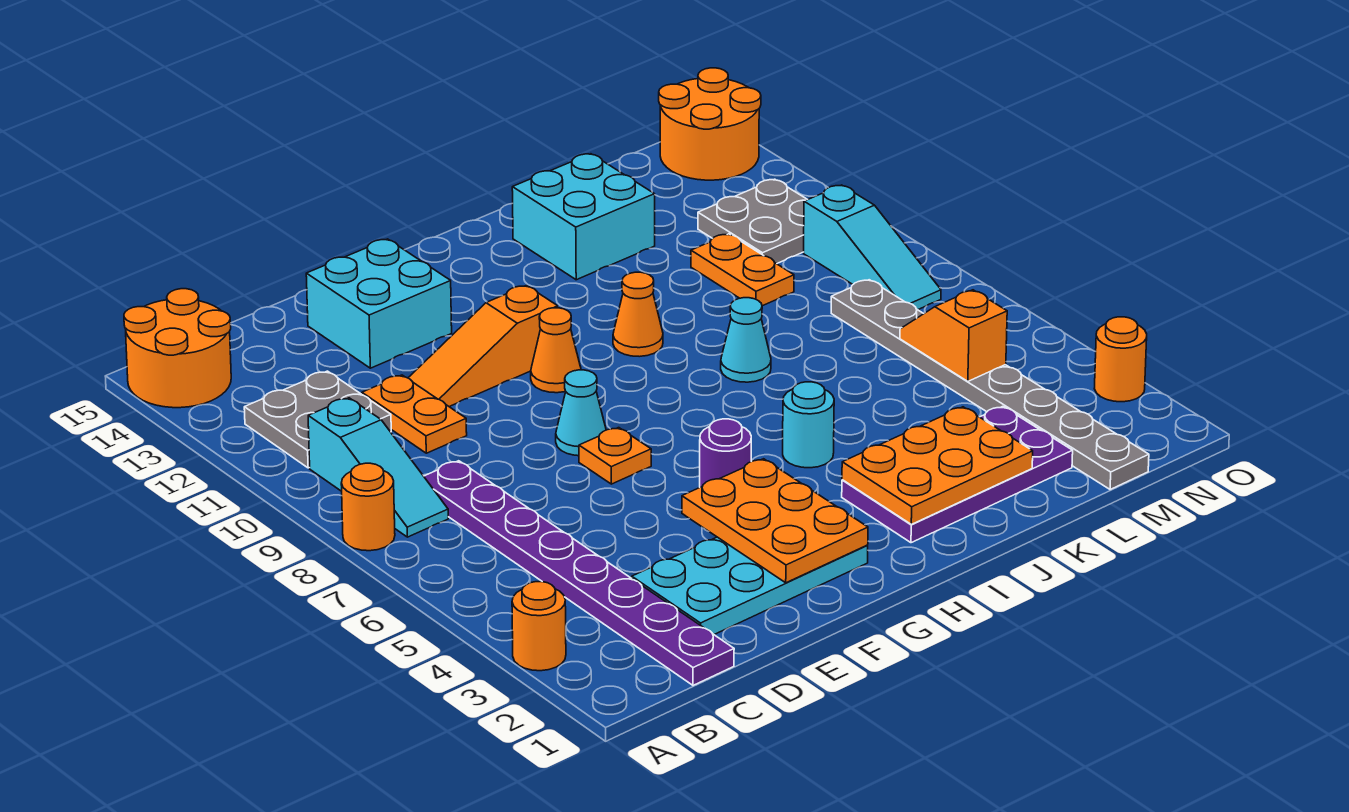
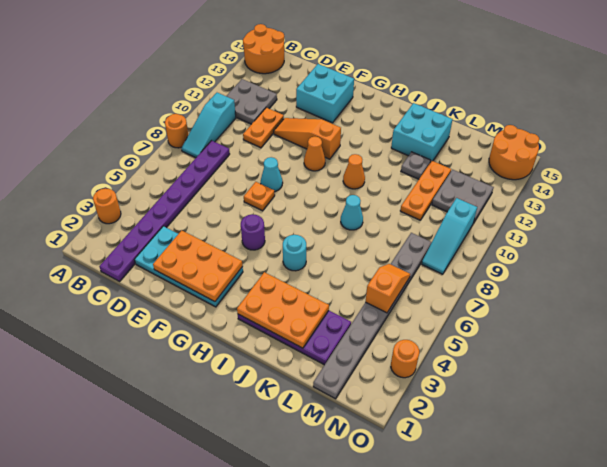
orange 2x3 plate [682,459,868,583] -> orange 2x3 plate turned to [153,230,243,302]
none -> grey 1x1 plate [401,152,431,179]
orange 1x2 plate [691,234,794,306] -> orange 1x3 plate [400,161,451,220]

